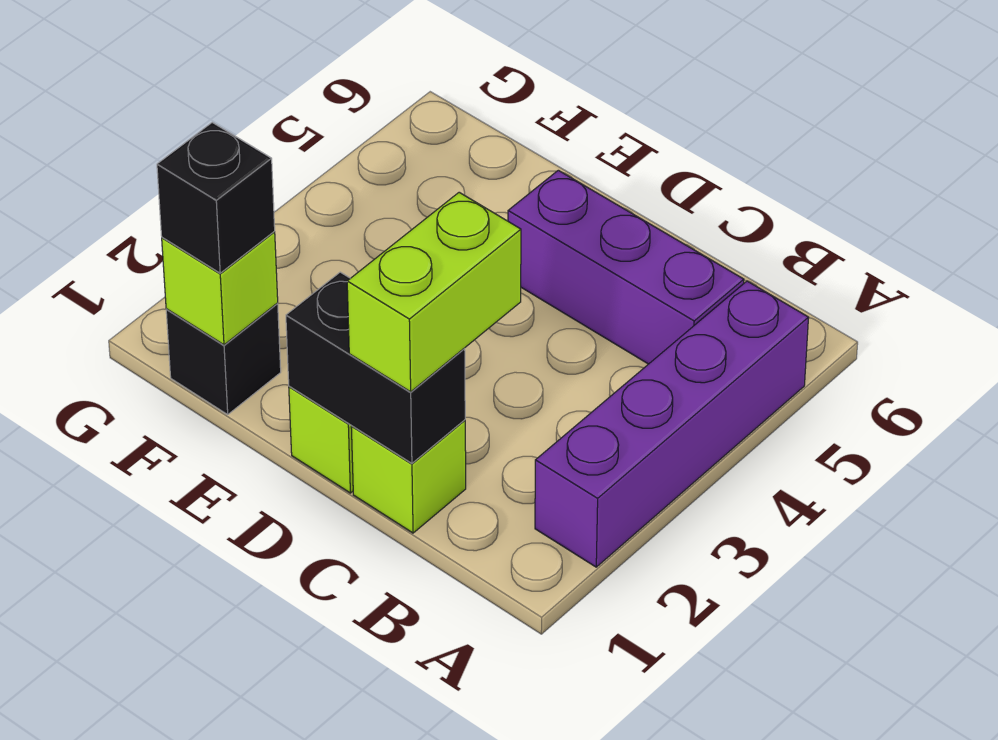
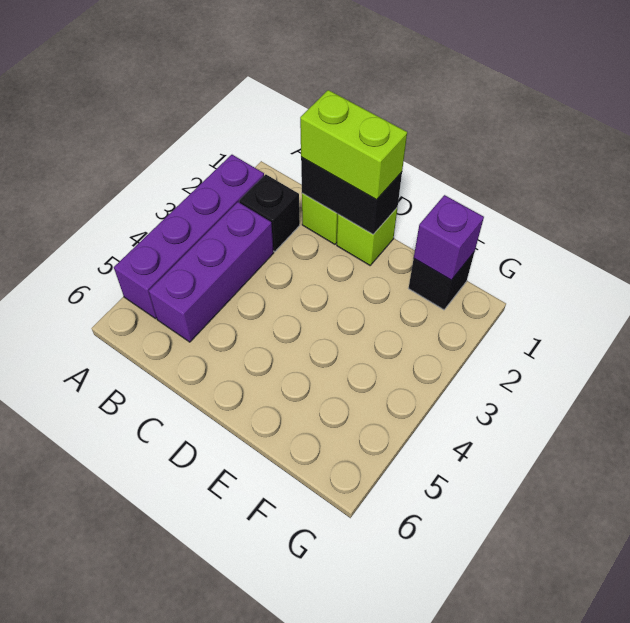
purple 1x3 brick [508,170,744,364] -> purple 1x3 brick turned to [149,202,274,342]
lime 1x2 brick [347,192,521,392] -> lime 1x2 brick turned to [300,90,407,200]
lime 1x1 brick [162,232,278,345] -> purple 1x1 brick [414,195,484,280]
black 1x1 brick [157,122,275,273] -> black 1x1 brick moved to [239,174,300,252]

